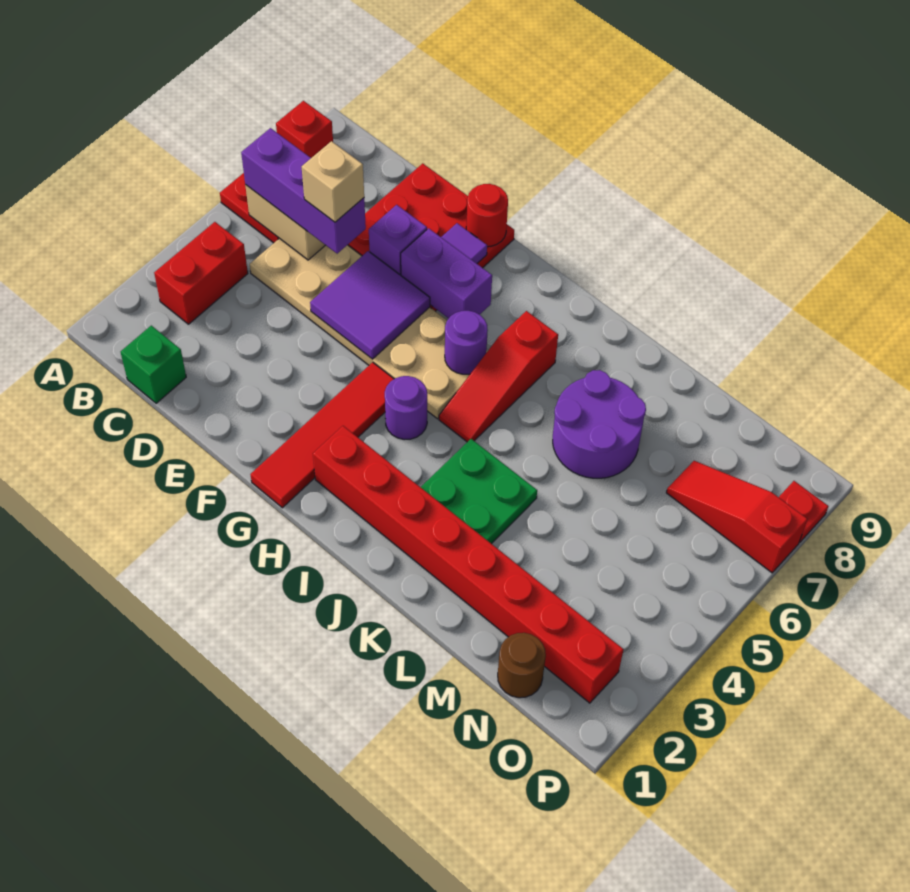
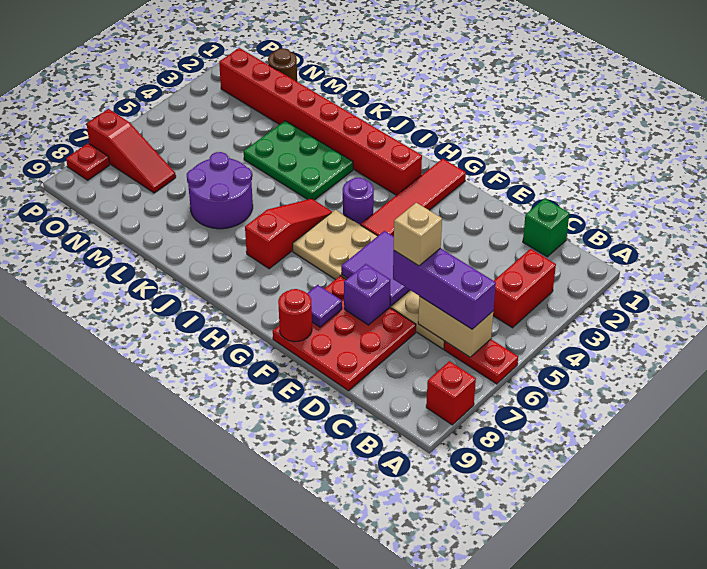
purple 1x2 brick [401,228,492,319] -> none
purple 1x1 round brick [445,311,488,374] -> none
green 2x2 plate [421,439,537,544] -> green 2x3 plate [244,121,353,200]

